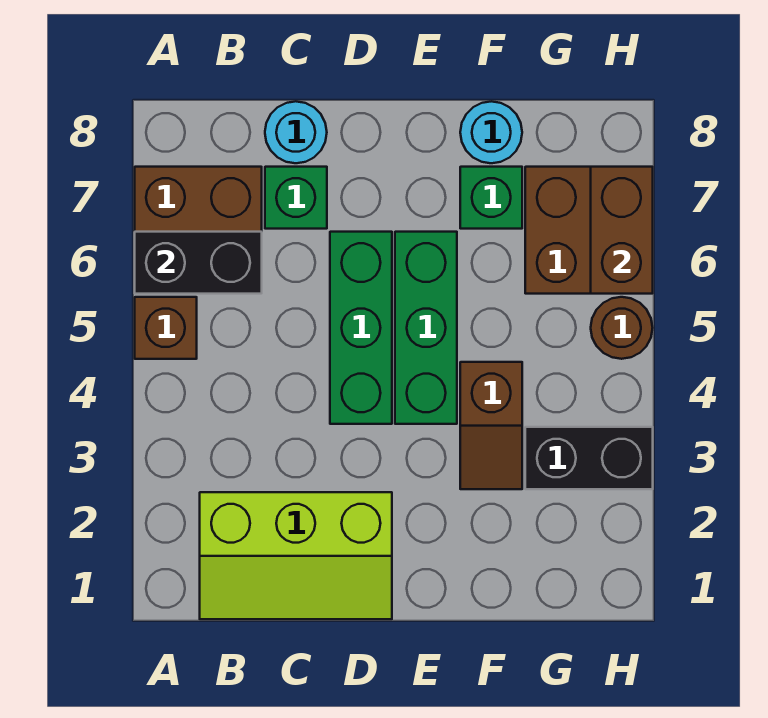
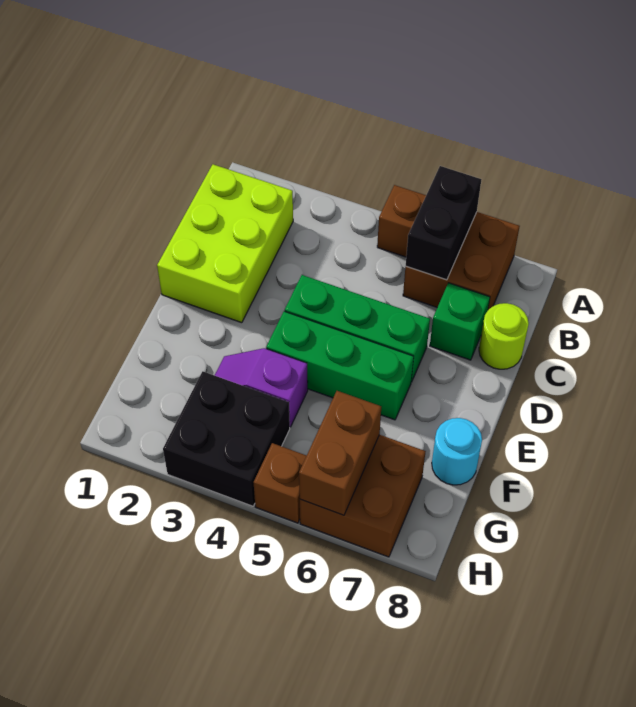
lime 2x3 slope [200,492,392,619] -> lime 2x3 brick [157,164,293,323]
cyan 1x1 round brick [265,101,327,163] -> lime 1x1 round brick [479,303,529,369]
brown 1x2 slope [460,362,522,489] -> purple 1x2 slope [215,348,308,427]
green 1x1 brick [460,167,522,229] -> none
black 1x2 brick [525,427,653,489] -> black 2x2 brick [163,371,290,506]
brown 1x1 round brick [591,297,653,359] -> brown 1x1 brick [253,443,307,523]
brown 1x2 brick [591,167,653,294] -> brown 1x2 brick turned to [299,391,381,515]

